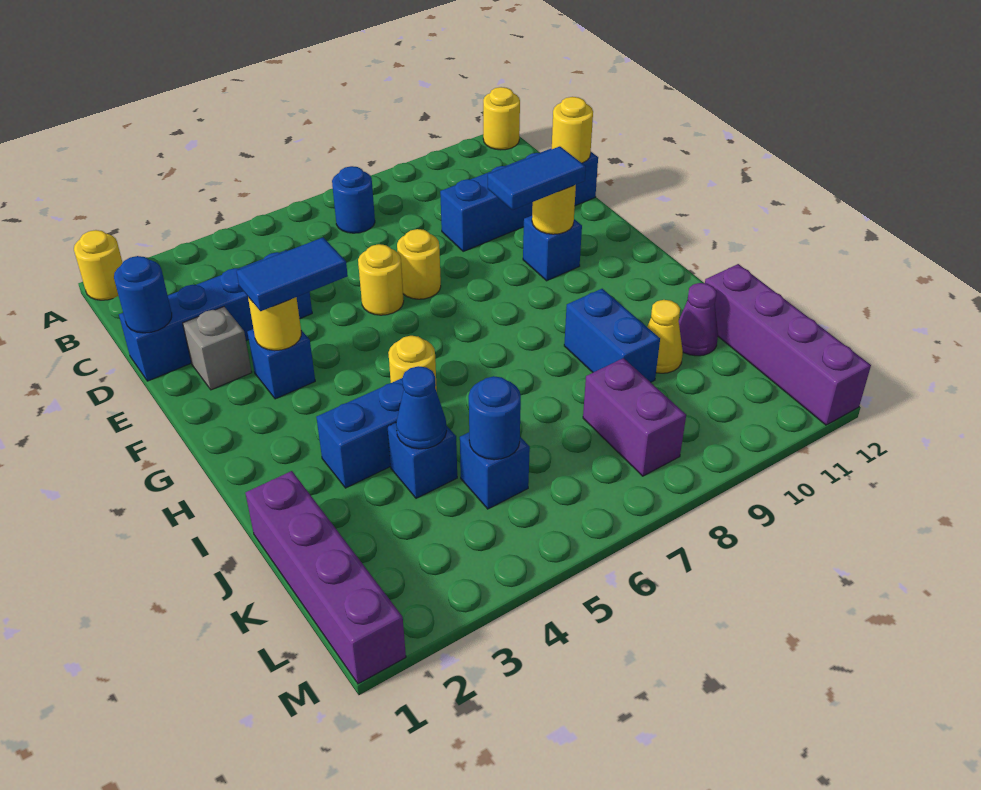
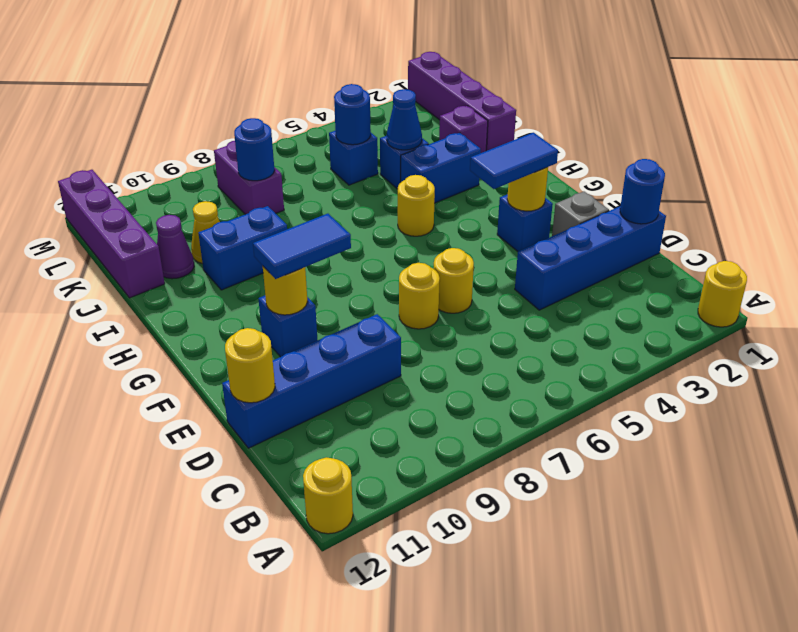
blue 1x1 round brick [332,166,375,233] -> blue 1x1 round brick moved to [234,118,275,181]
blue 1x2 brick [564,289,660,382] -> blue 1x2 brick turned to [198,206,287,290]
none -> purple 1x1 brick [439,106,488,153]

